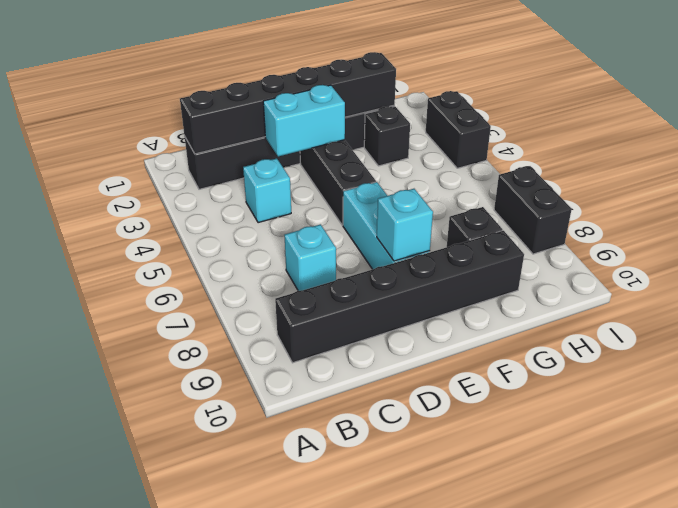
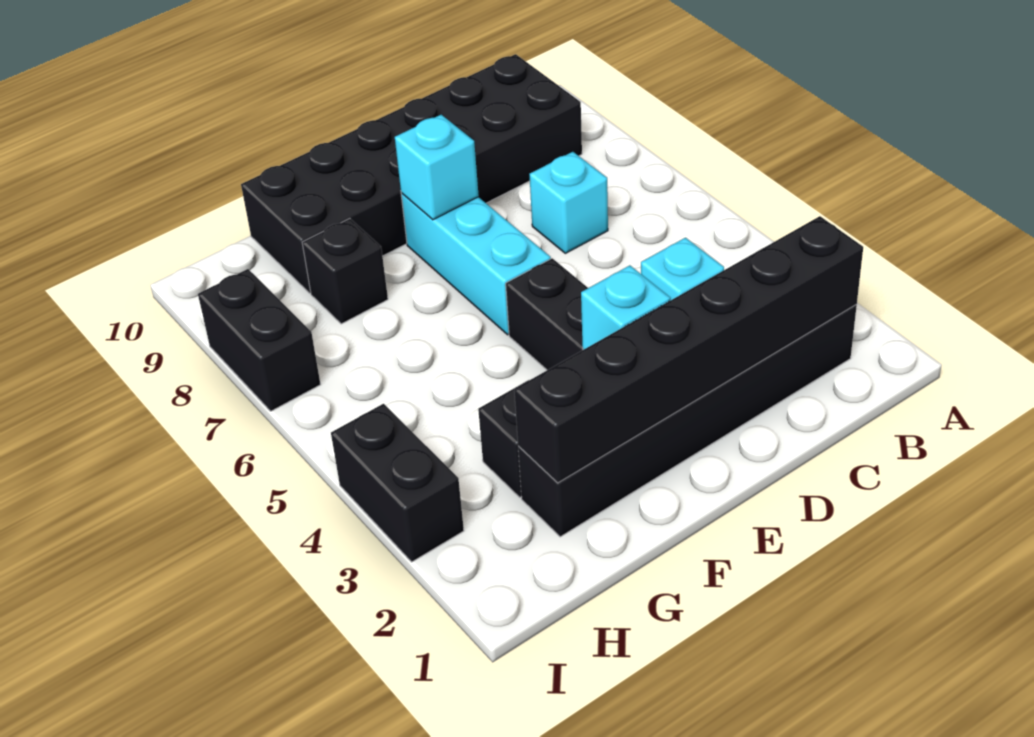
black 1x6 brick [275,231,524,363] -> black 2x6 brick [241,54,582,293]
cyan 1x2 brick [263,85,345,156] -> cyan 1x1 brick [581,265,671,350]

